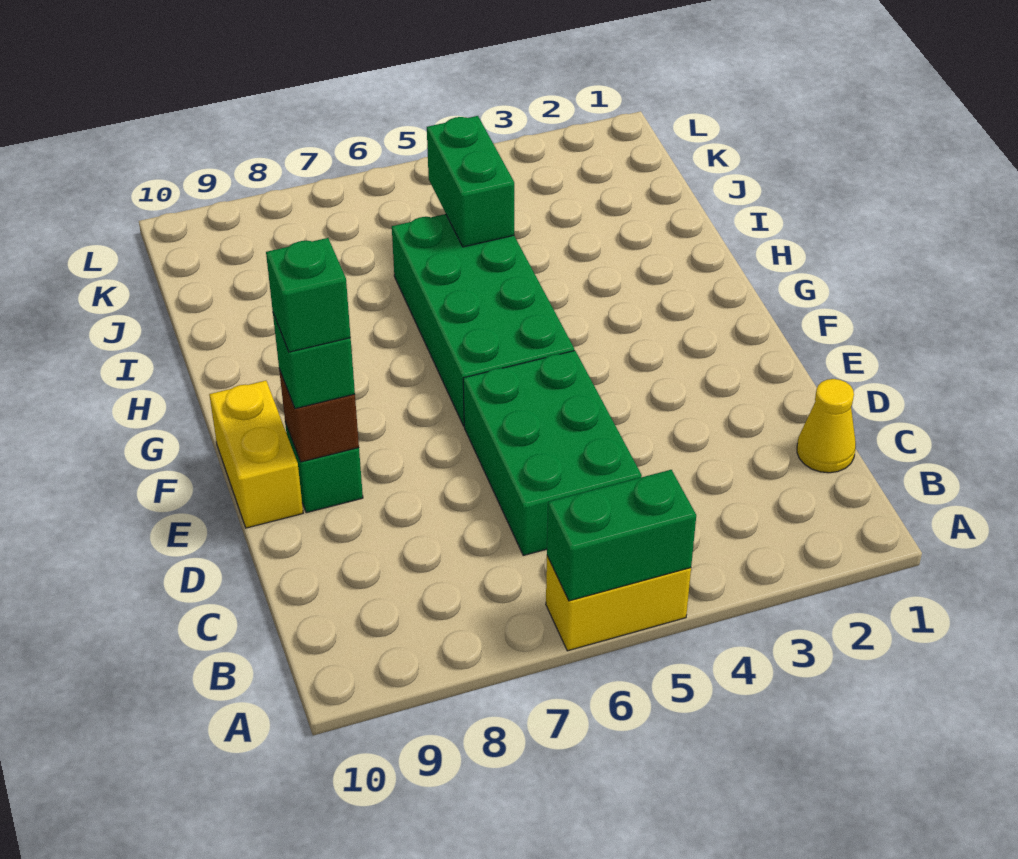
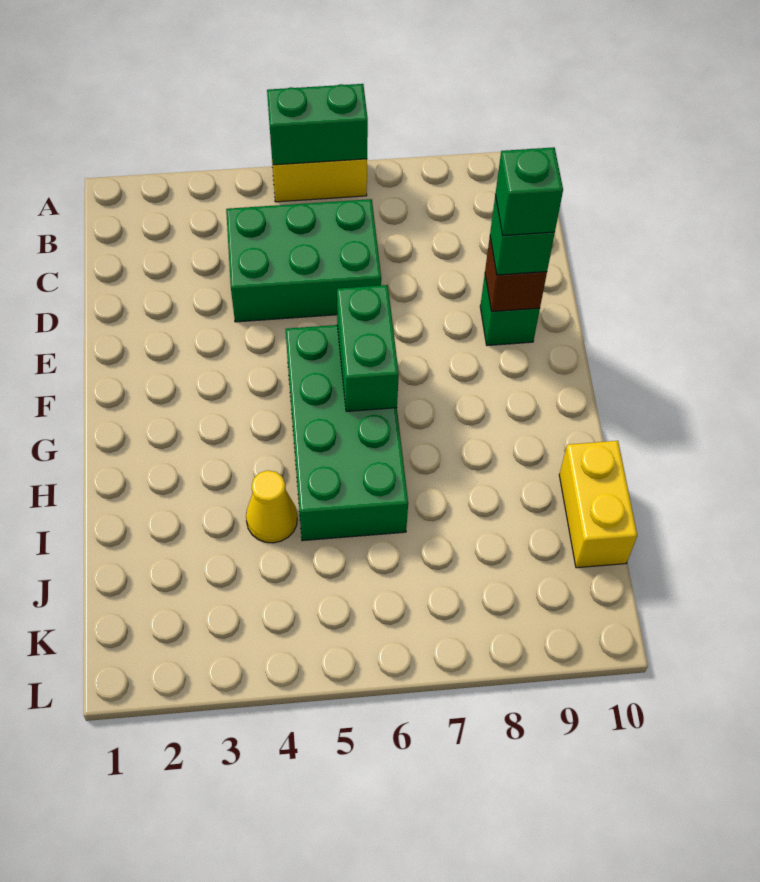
yellow 1x1 cone [797,379,856,473] -> yellow 1x1 cone moved to [246,470,297,543]
green 2x3 brick [463,351,642,555] -> green 2x3 brick turned to [226,199,381,322]
yellow 1x2 brick [209,381,303,528] -> yellow 1x2 brick moved to [559,441,637,568]
green 1x2 brick [427,116,514,247] -> green 1x2 brick moved to [337,285,399,411]

